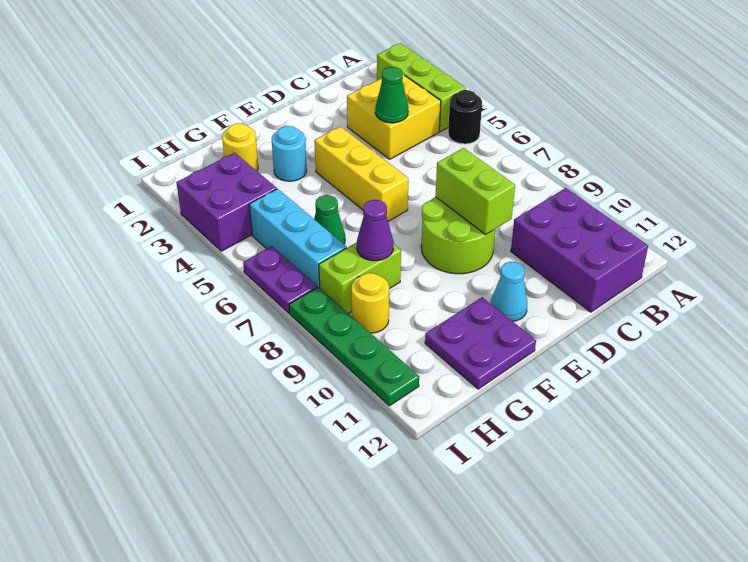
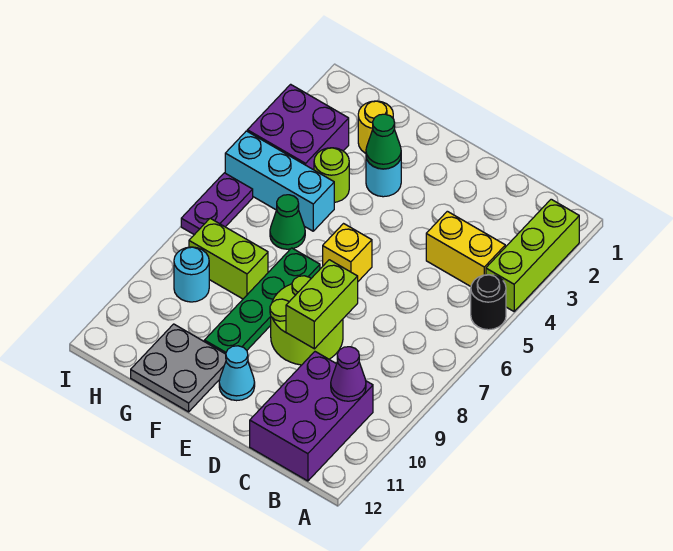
yellow 2x2 brick [347,74,441,159] -> yellow 1x2 brick [426,211,505,286]
green 1x1 cone [375,67,408,123] -> green 1x1 cone moved to [366,114,401,169]
yellow 1x3 brick [314,127,408,221] -> yellow 1x1 brick [323,224,372,281]
purple 2x2 plate [425,297,536,389] -> grey 2x2 plate [131,324,226,412]
none -> lime 1x1 round brick [314,148,349,202]
purple 1x1 cone [357,200,394,261] -> purple 1x1 cone moved to [331,347,366,401]
cyan 1x3 brick [249,189,347,288] -> cyan 1x3 brick turned to [225,131,334,231]
yellow 1x1 round brick [351,273,389,333] -> cyan 1x1 round brick [174,247,209,302]
green 1x4 plate [289,287,419,406] -> green 1x4 plate moved to [204,248,320,354]

